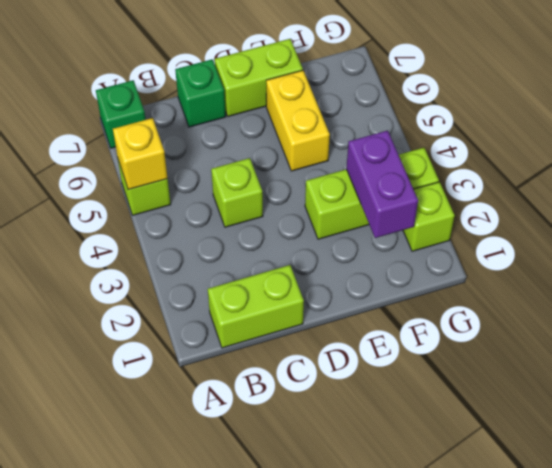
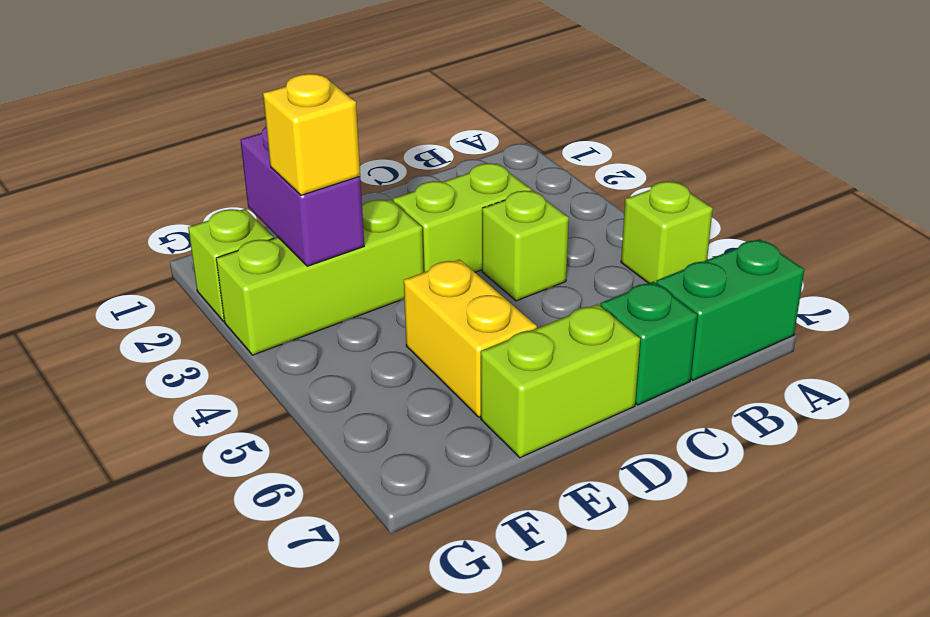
yellow 1x1 brick [113,118,168,190] -> yellow 1x1 brick moved to [263,74,360,195]
green 1x1 brick [96,80,145,148] -> green 1x2 brick [656,239,804,380]
lime 1x2 brick [208,265,304,348] -> lime 1x2 brick moved to [393,163,531,272]

